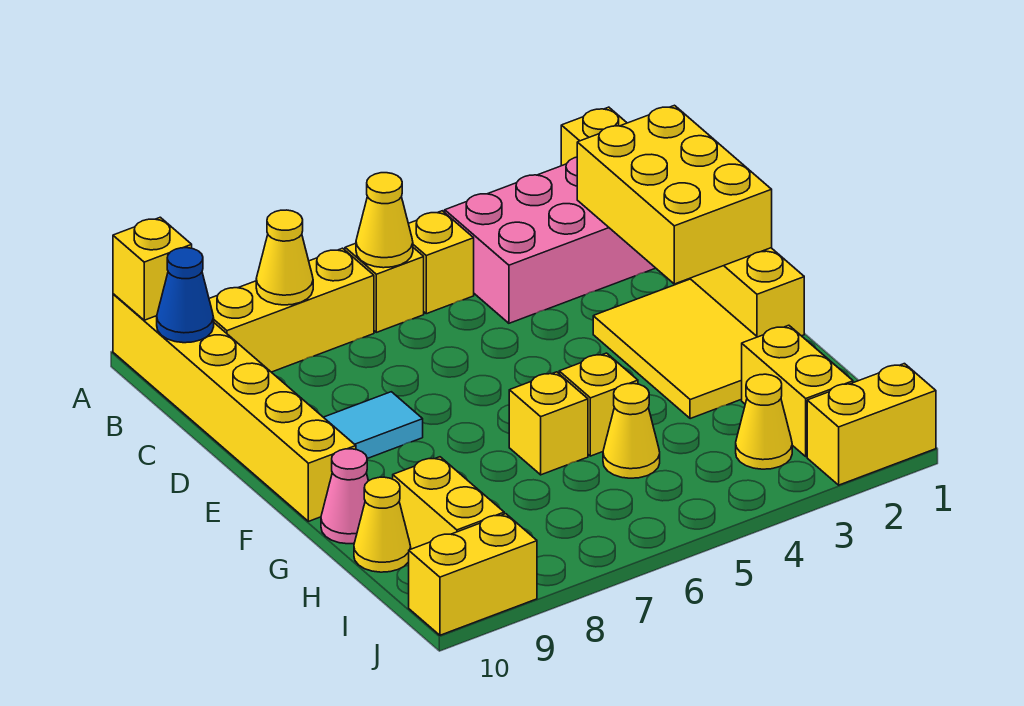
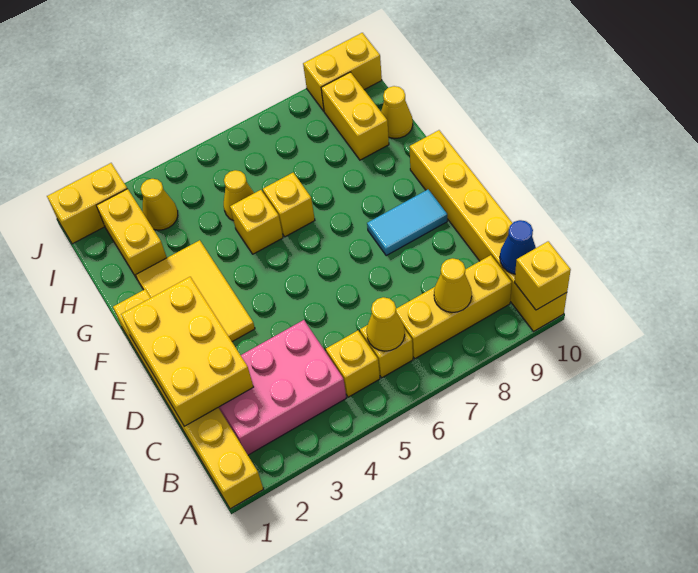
pink 1x1 cone [321,449,368,544] -> none

